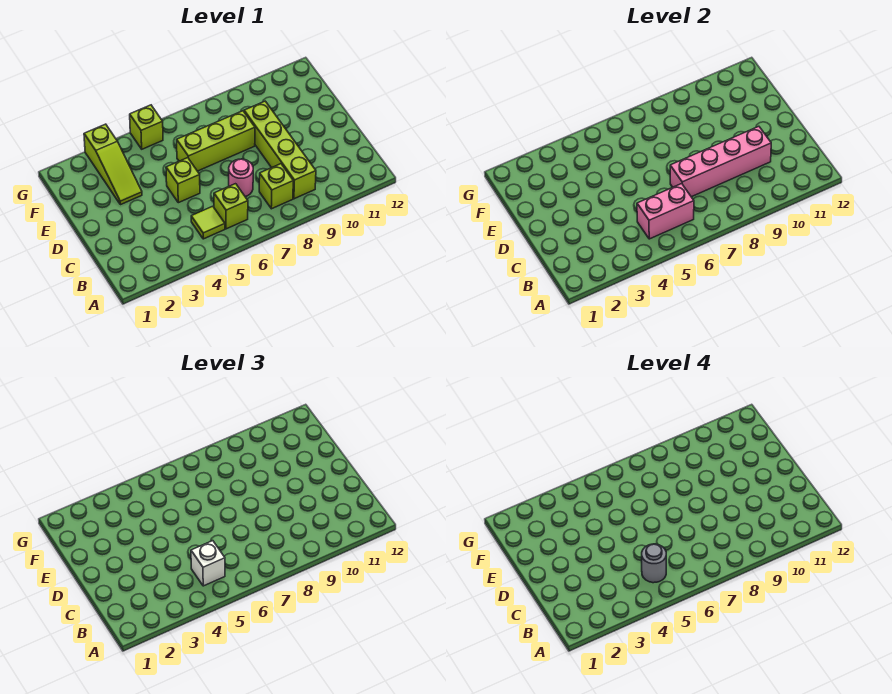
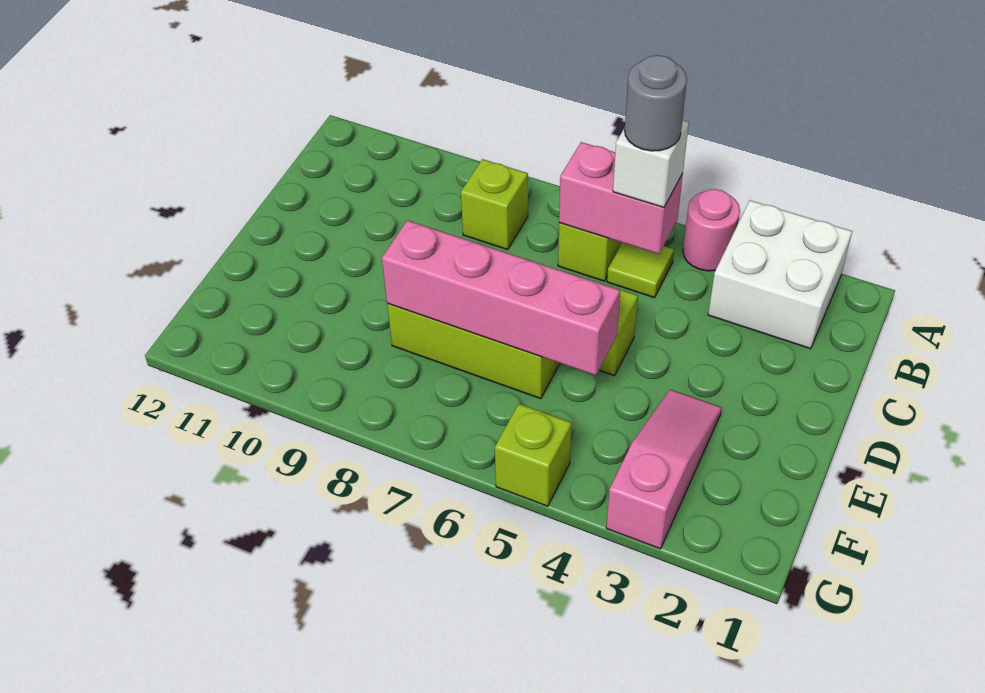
none -> white 2x2 brick [708,200,852,349]
lime 1x4 brick [244,101,316,199] -> none
pink 1x1 round brick [229,159,253,197] -> pink 1x1 round brick moved to [683,189,740,271]
pink 1x4 brick [670,126,771,197] -> pink 1x4 brick moved to [382,220,620,375]
lime 1x3 slope [84,124,142,205] -> pink 1x3 slope [606,390,722,549]

